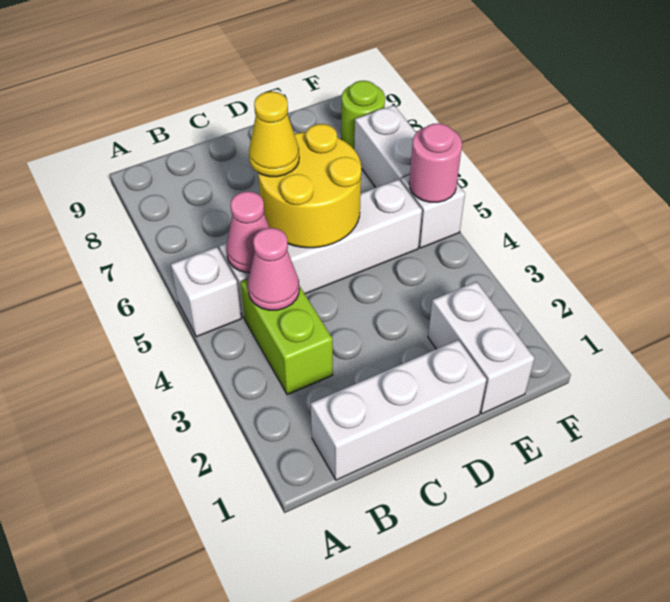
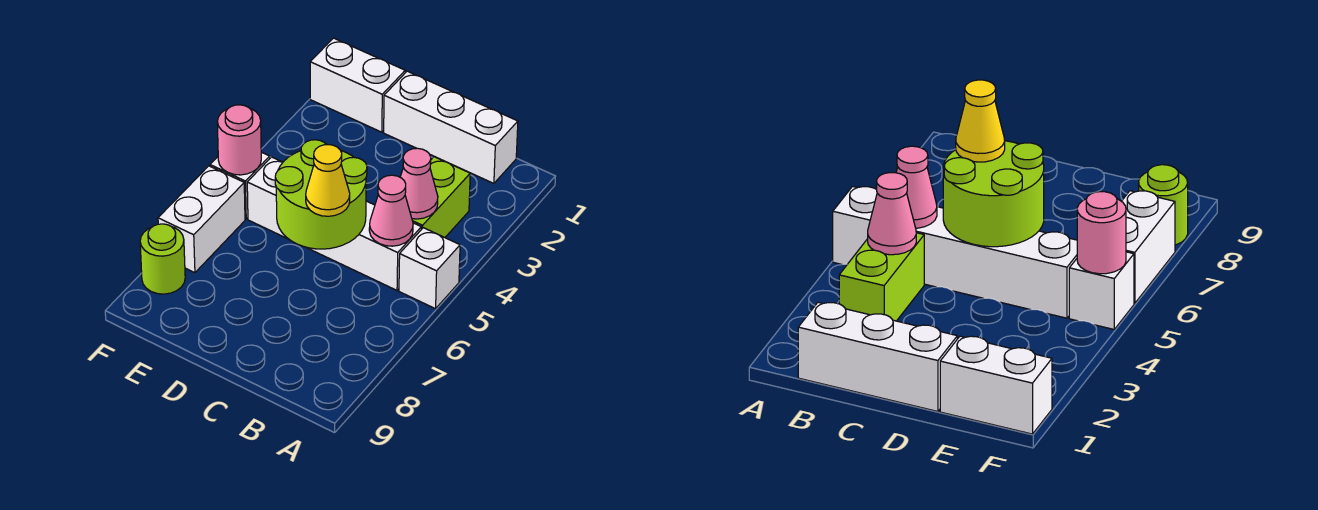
yellow 2x2 round brick [258,124,361,248] -> lime 2x2 round brick [275,140,367,249]
white 1x2 brick [428,282,534,414] -> white 1x2 brick turned to [310,38,405,132]

